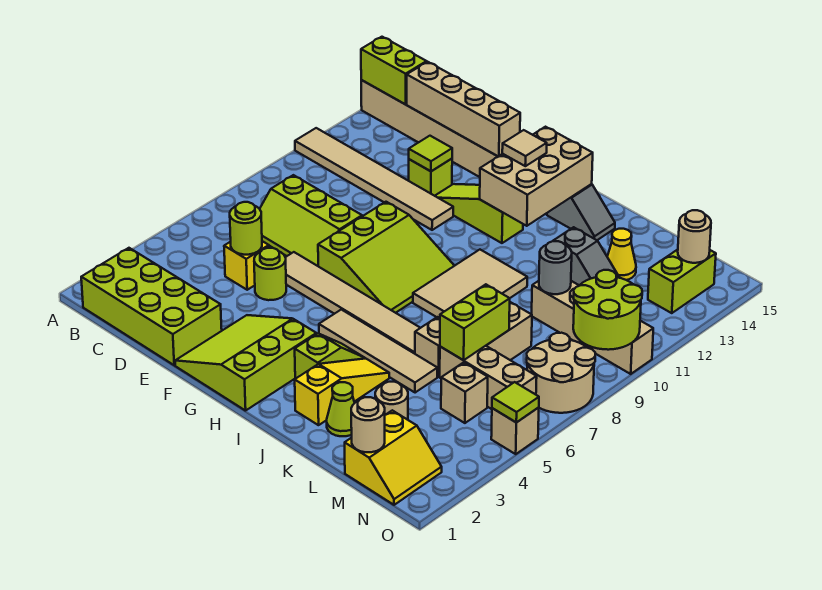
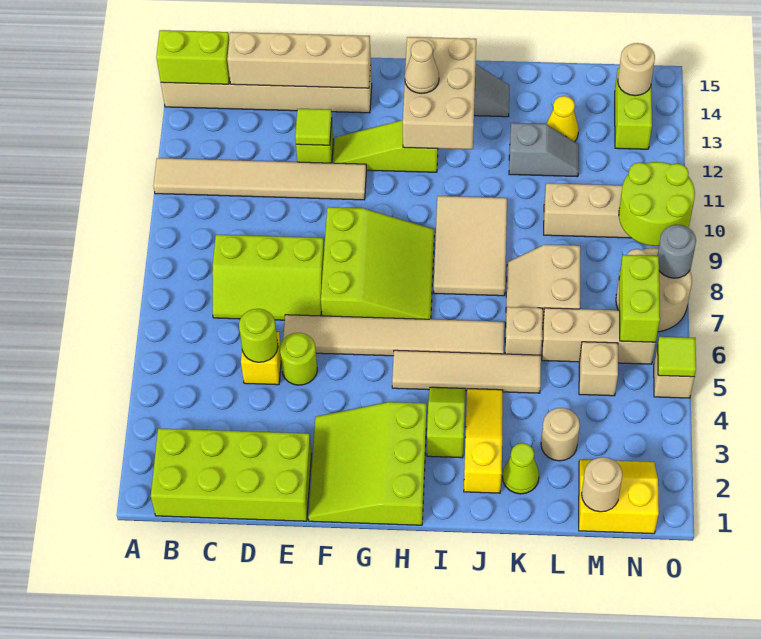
tan 1x1 tile [502,130,547,166] -> tan 1x1 cone [405,40,439,94]
lime 1x2 brick [440,284,510,360] -> lime 1x2 brick moved to [619,255,660,342]
grey 1x1 round brick [539,241,572,294] -> grey 1x1 round brick moved to [657,225,696,278]
yellow 2x2 slope [345,410,442,505] -> yellow 2x2 slope turned to [579,459,659,534]

